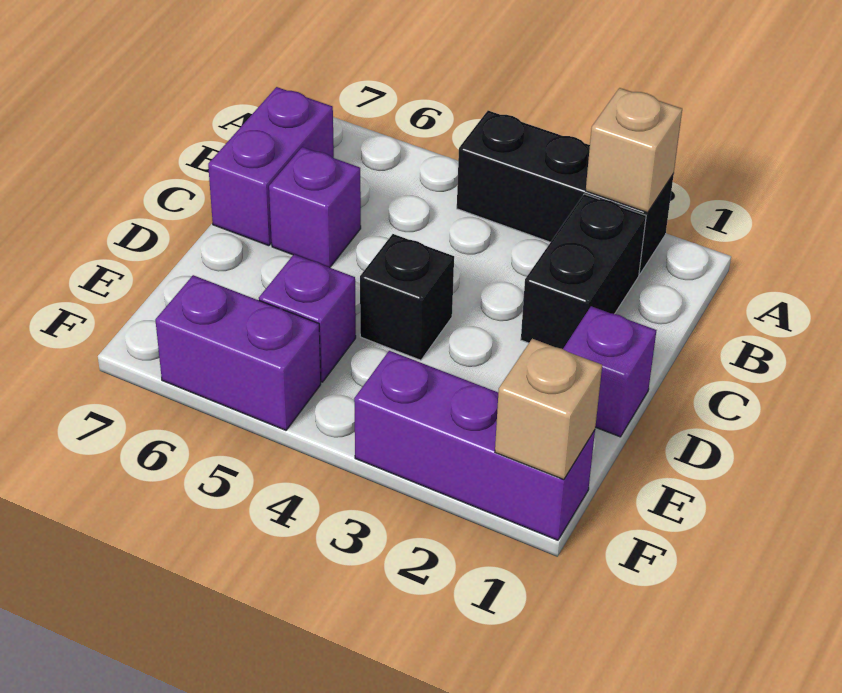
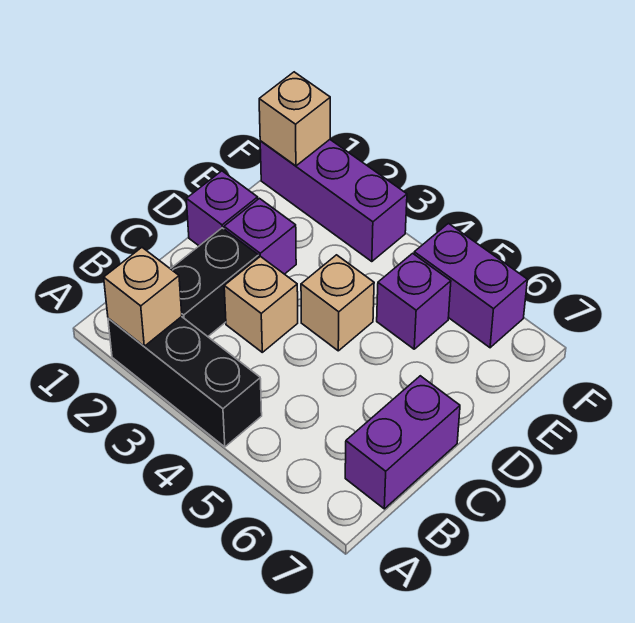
none -> tan 1x1 brick [224,256,298,352]
purple 1x1 brick [269,147,361,268] -> purple 1x1 brick moved to [224,198,296,274]
black 1x1 brick [360,234,454,360] -> tan 1x1 brick [301,255,374,351]

